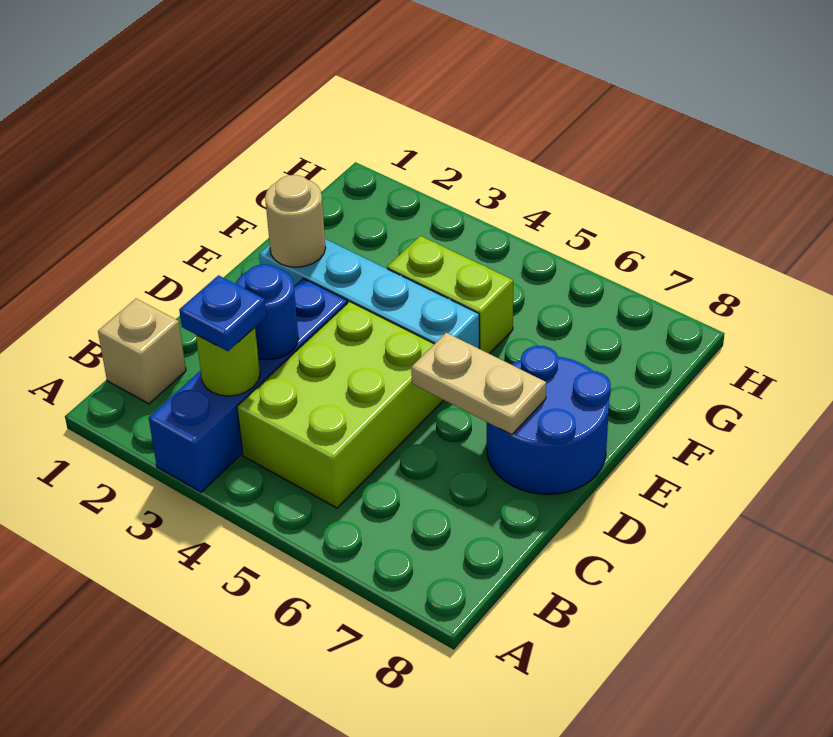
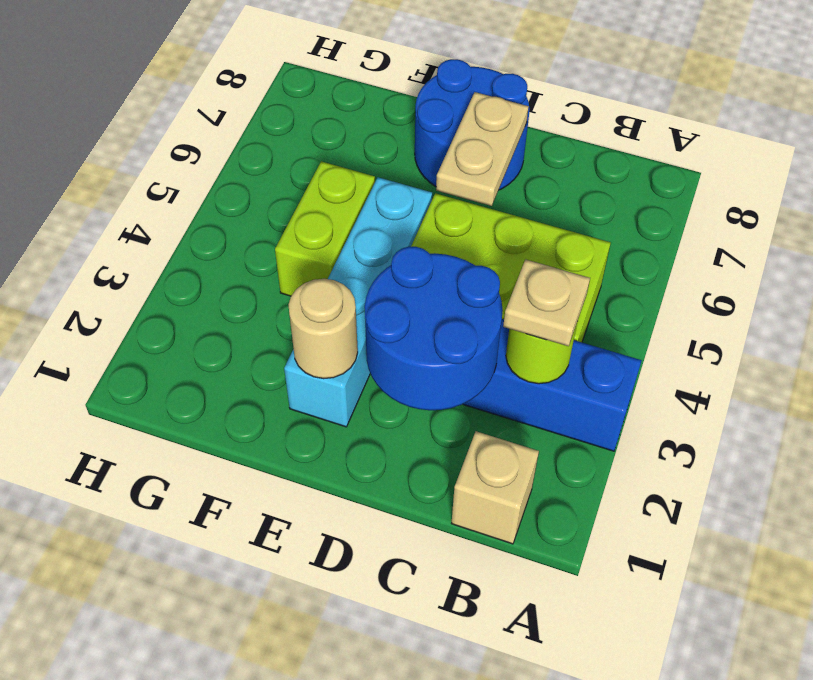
blue 1x1 plate [179,275,267,351] -> tan 1x1 plate [503,259,590,346]
blue 1x1 round brick [236,264,299,360] -> blue 2x2 round brick [365,247,503,410]

